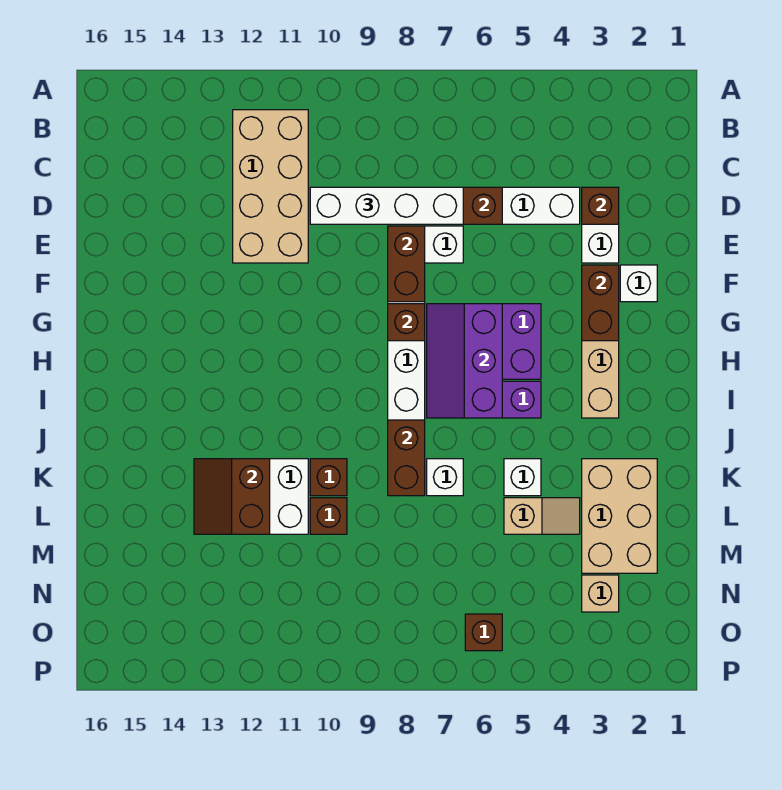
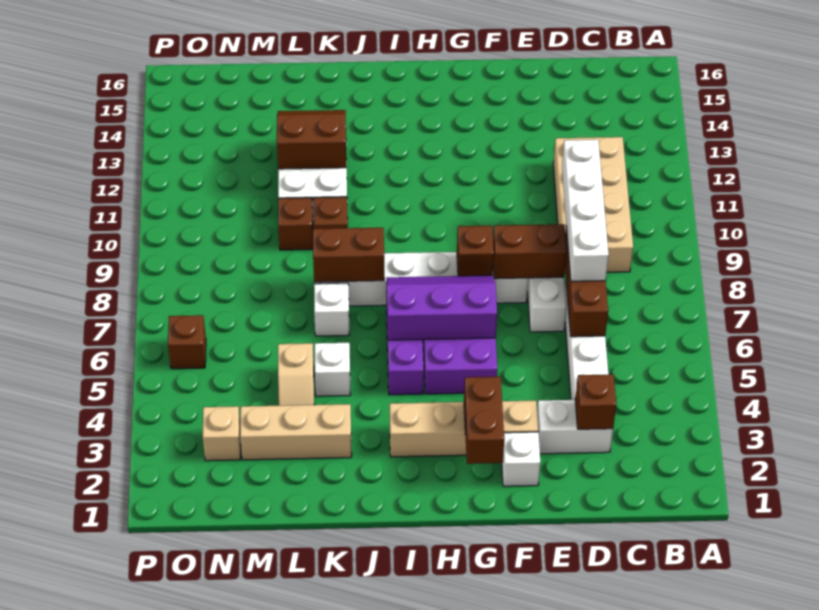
tan 2x4 brick [233,110,308,263] -> tan 2x4 brick turned to [553,137,633,273]
brown 1x2 brick [582,265,619,341] -> brown 1x2 brick turned to [464,377,504,464]
tan 2x3 brick [582,459,657,573] -> tan 1x3 brick [240,404,352,460]

